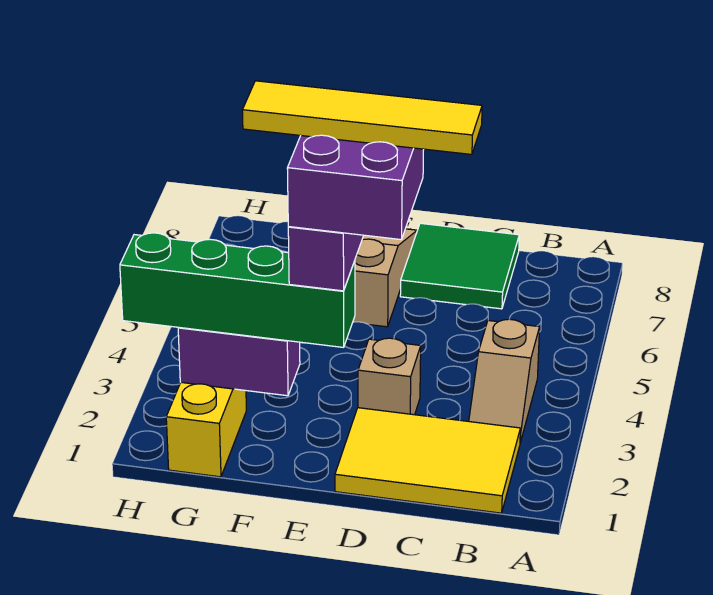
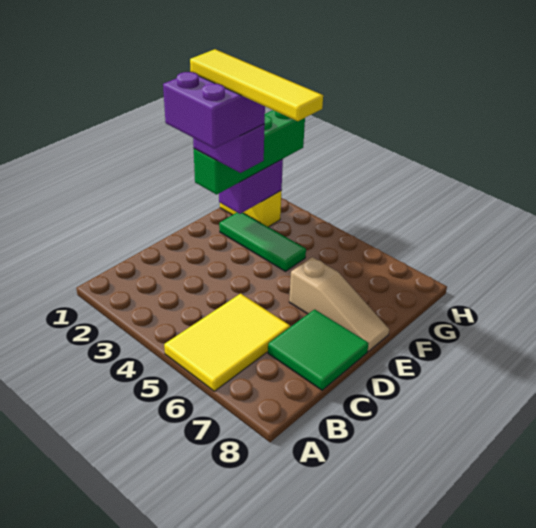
yellow 2x3 tile [335,408,520,513] -> yellow 2x3 tile moved to [164,293,290,391]
tan 1x2 slope [469,319,540,442] -> none
yellow 1x4 tile [242,81,482,154] -> yellow 1x4 tile turned to [190,49,323,121]
tan 1x1 brick [358,338,421,415] -> none
none -> green 1x3 tile [219,213,306,271]

